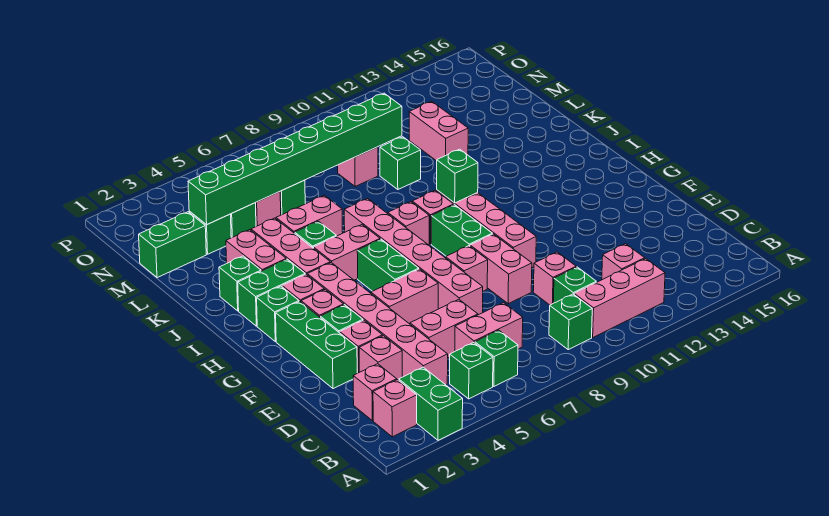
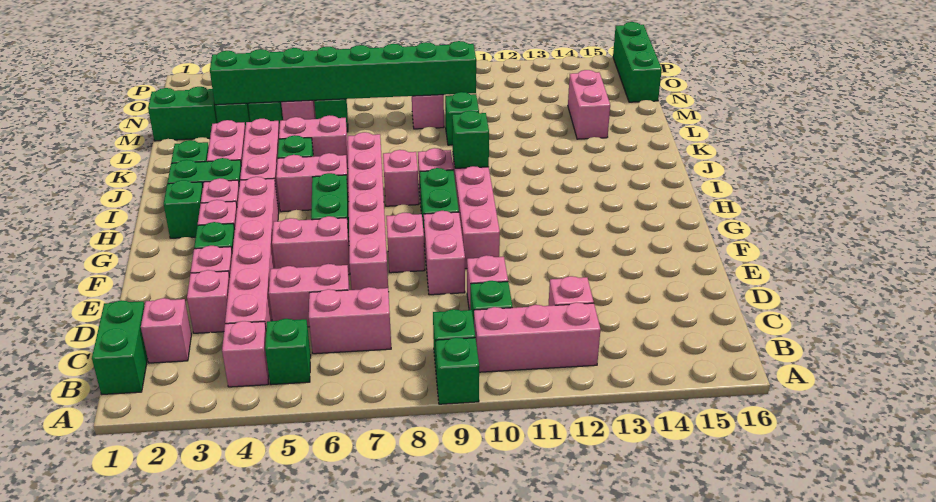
green 1x2 brick [399,367,463,440] -> green 1x2 brick moved to [92,300,148,395]
pink 1x1 brick [373,380,417,437] -> pink 1x1 brick moved to [222,321,269,387]
green 1x1 brick [475,330,518,386] -> green 1x1 brick moved to [435,337,479,404]
green 1x3 brick [276,301,357,389] -> green 1x3 brick moved to [613,22,662,102]
pink 1x2 brick [409,101,468,161] -> pink 1x2 brick moved to [568,70,610,139]

